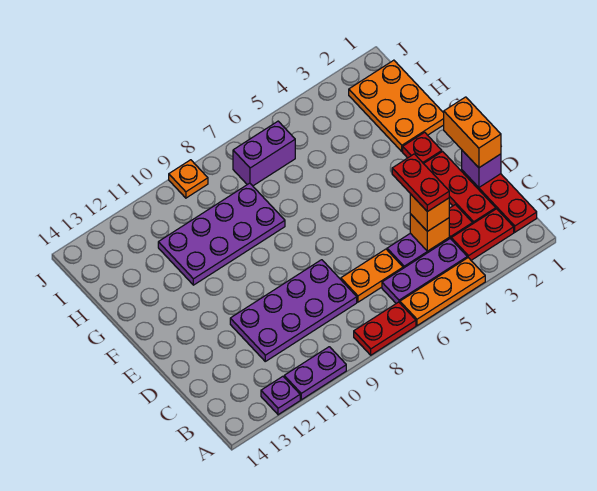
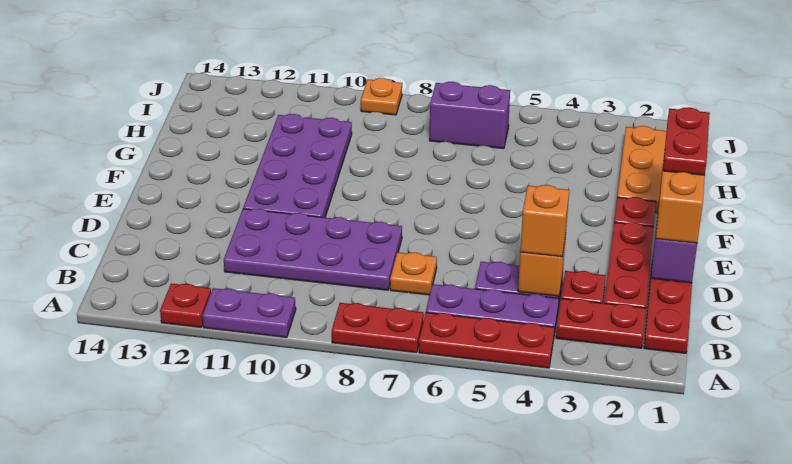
orange 1x3 plate [400,258,485,326] -> red 1x3 plate [419,313,555,368]
purple 1x1 plate [261,376,300,415] -> red 1x1 plate [160,283,211,327]
red 1x2 plate [392,154,449,212] -> red 1x2 plate moved to [663,107,710,175]
orange 1x2 plate [341,249,403,302] -> orange 1x1 plate [390,252,437,295]
purple 2x4 plate [158,183,285,285] -> purple 2x4 plate turned to [243,114,352,218]

